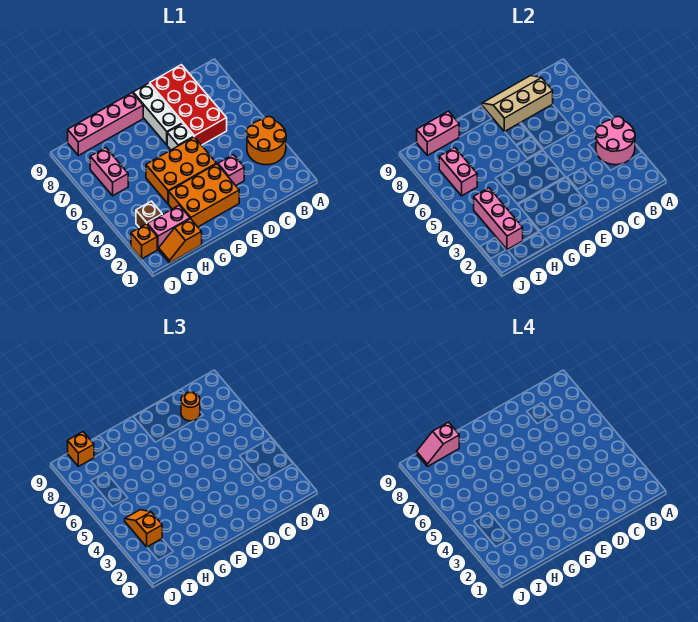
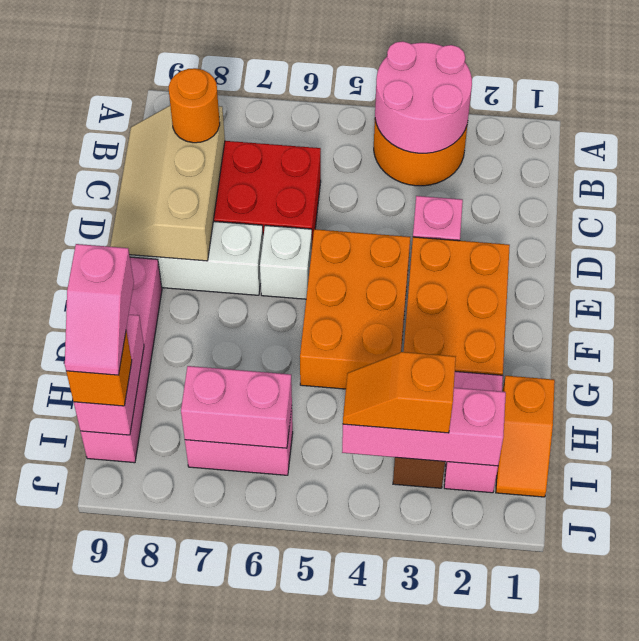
orange 1x1 brick [131,224,157,259] -> none

